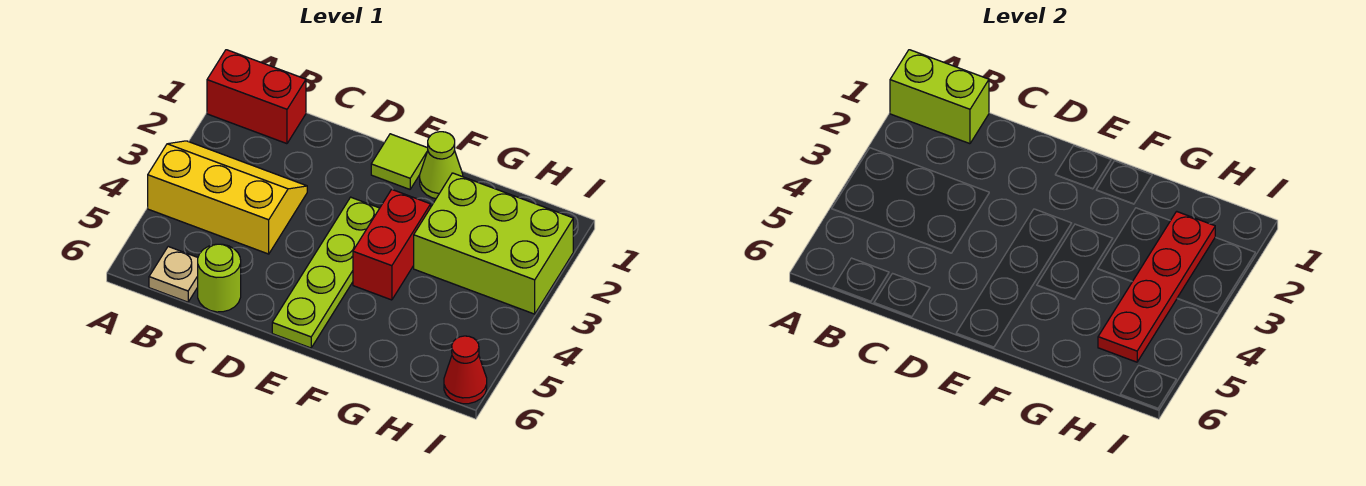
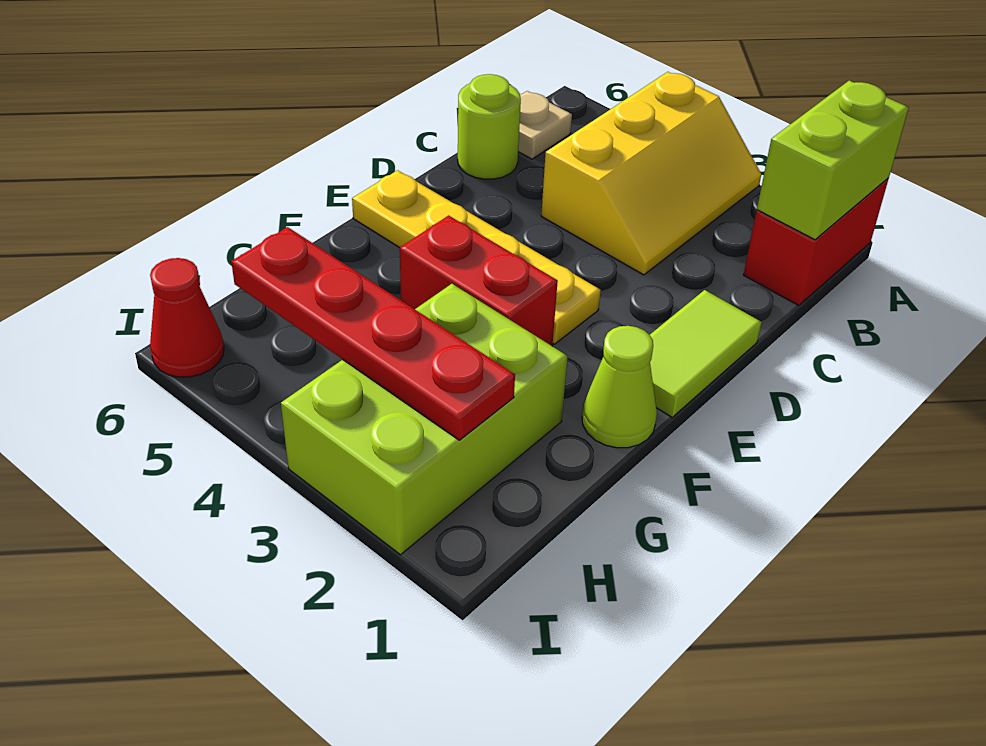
lime 1x1 tile [371,134,428,189] -> lime 1x2 tile [650,290,762,417]
lime 1x4 plate [272,197,380,348] -> yellow 1x4 plate [352,170,601,344]

